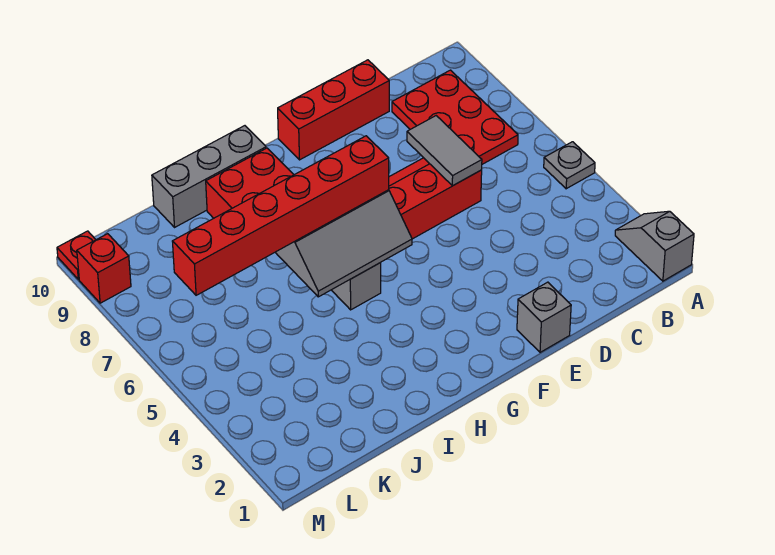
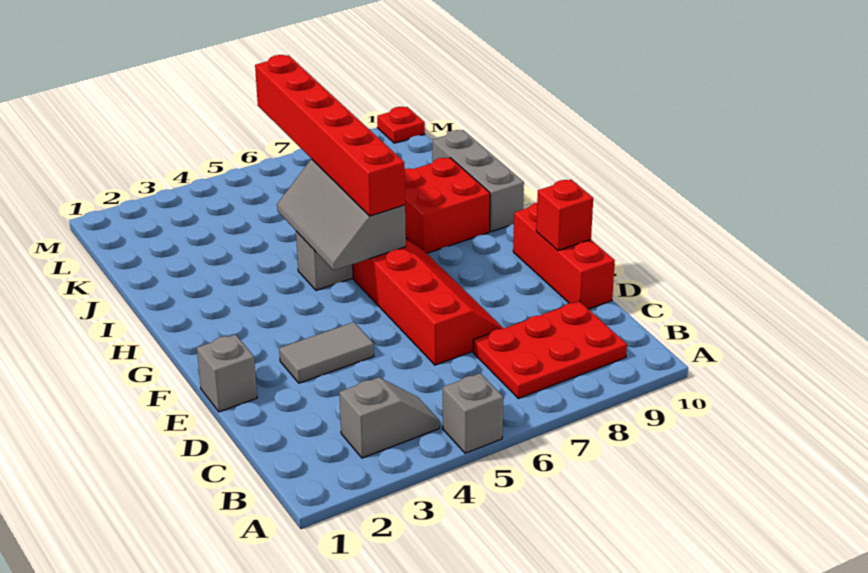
grey 1x2 slope [615,211,694,281] -> grey 1x2 slope moved to [339,377,440,458]
grey 1x1 plate [544,142,595,189] -> grey 1x1 brick [443,373,503,453]
grey 1x2 tile [407,116,482,186] -> grey 1x2 tile moved to [279,322,374,383]
red 1x1 brick [77,234,131,303] -> red 1x1 brick moved to [536,180,593,251]

